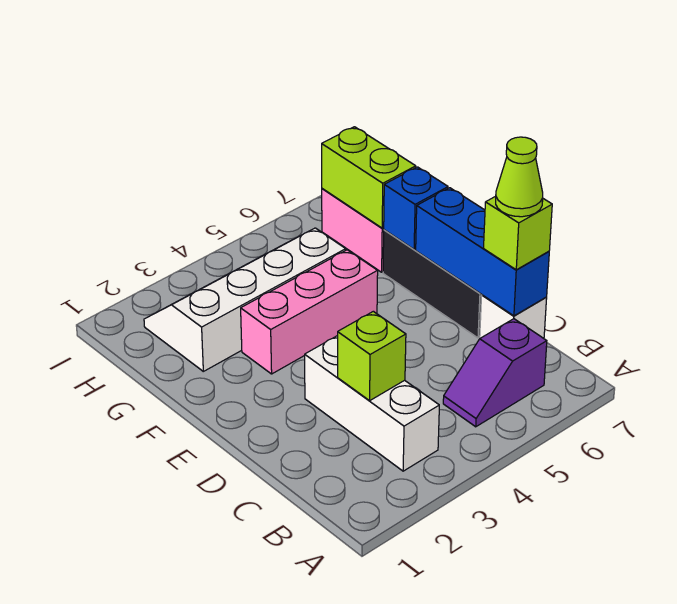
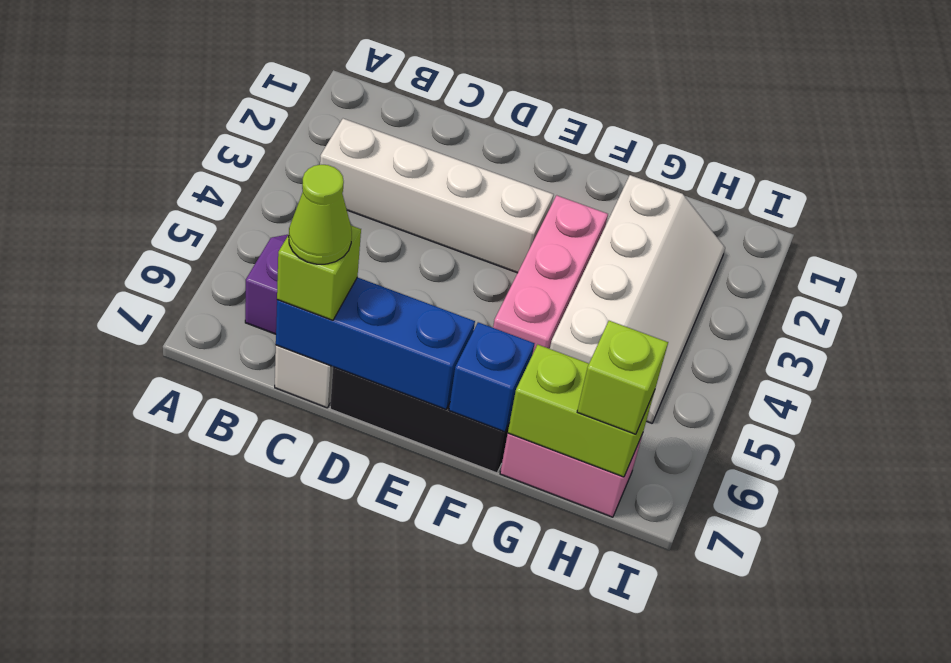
white 1x3 brick [305,336,439,471] -> white 1x4 brick [320,119,554,273]
lime 1x1 brick [338,311,406,401] -> lime 1x1 brick moved to [577,321,668,434]

